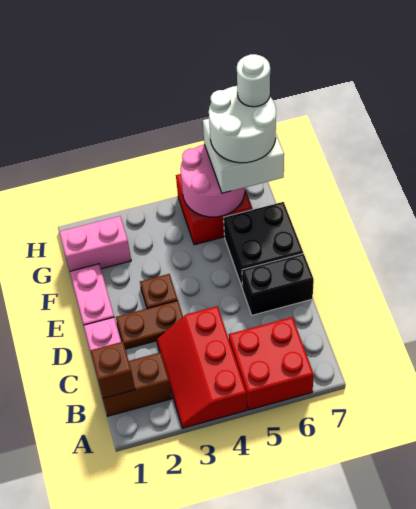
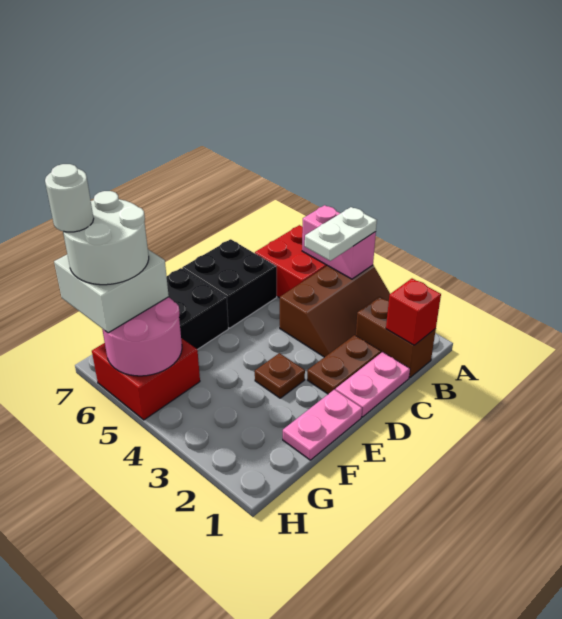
red 2x3 slope [157,306,247,428] -> brown 2x3 slope [280,265,390,357]
none -> white 1x2 plate [305,207,377,261]
brown 1x1 brick [90,341,135,398] -> red 1x1 brick [386,279,441,345]
brown 1x2 plate [116,301,183,349] -> brown 1x2 plate turned to [307,335,381,394]
black 1x2 brick [242,254,314,315] -> black 2x2 brick [182,239,277,328]
pink 1x2 brick [60,216,131,271] -> pink 1x2 brick moved to [302,205,376,279]

